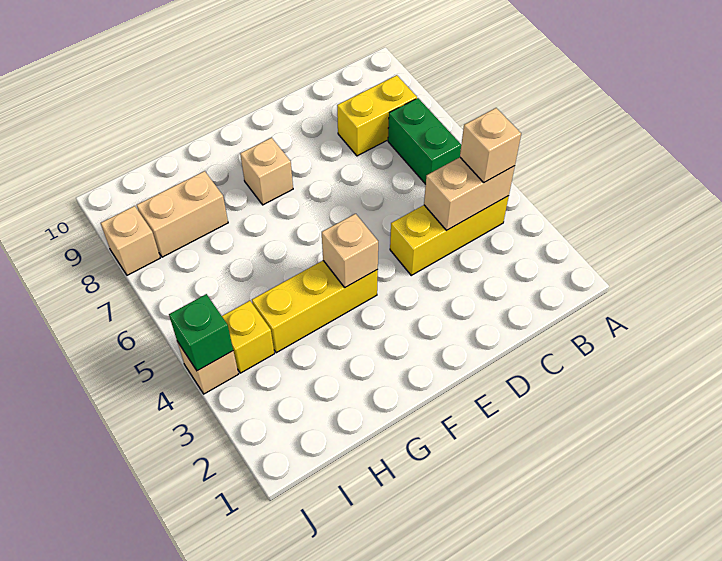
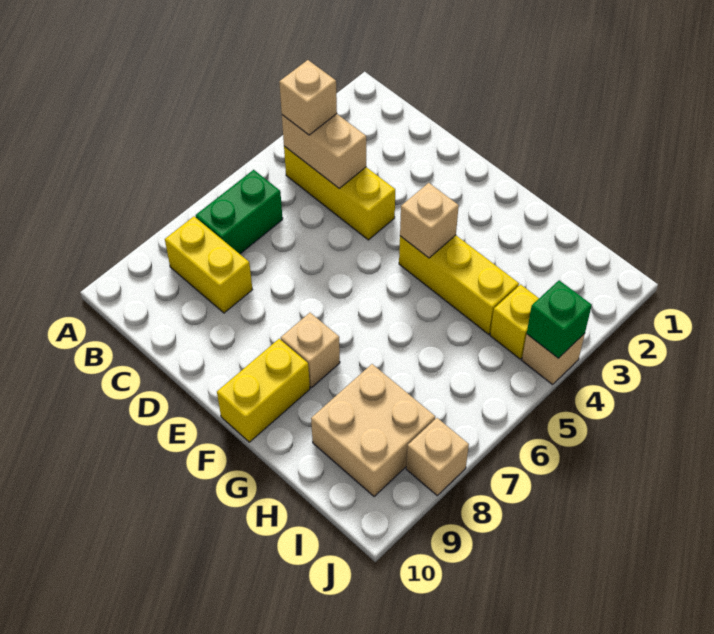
none -> yellow 1x2 brick [217,339,310,442]
tan 1x2 brick [137,171,228,257] -> tan 2x2 brick [311,364,435,497]

